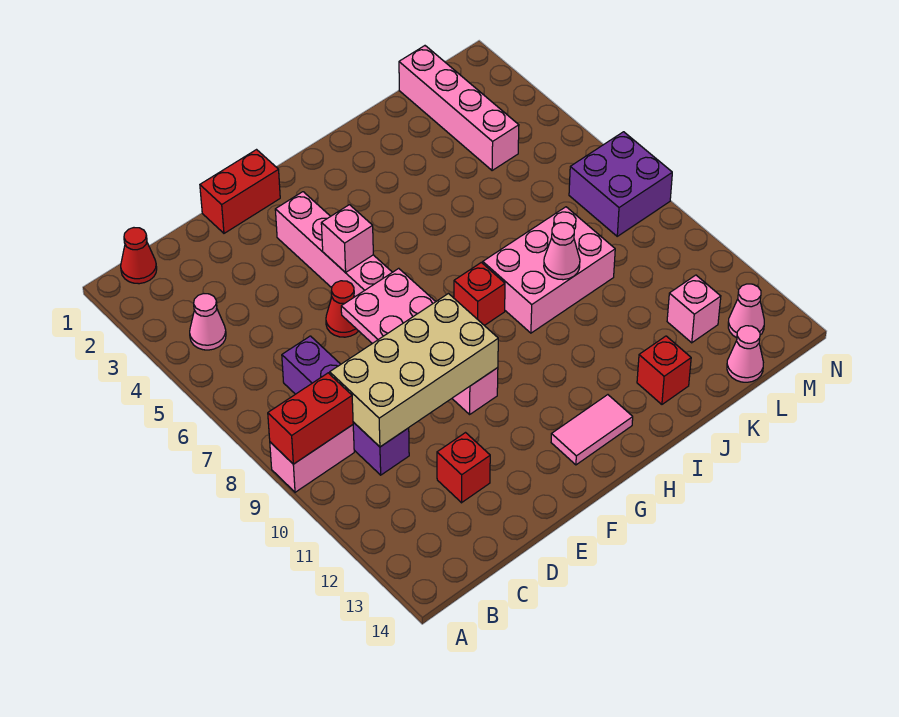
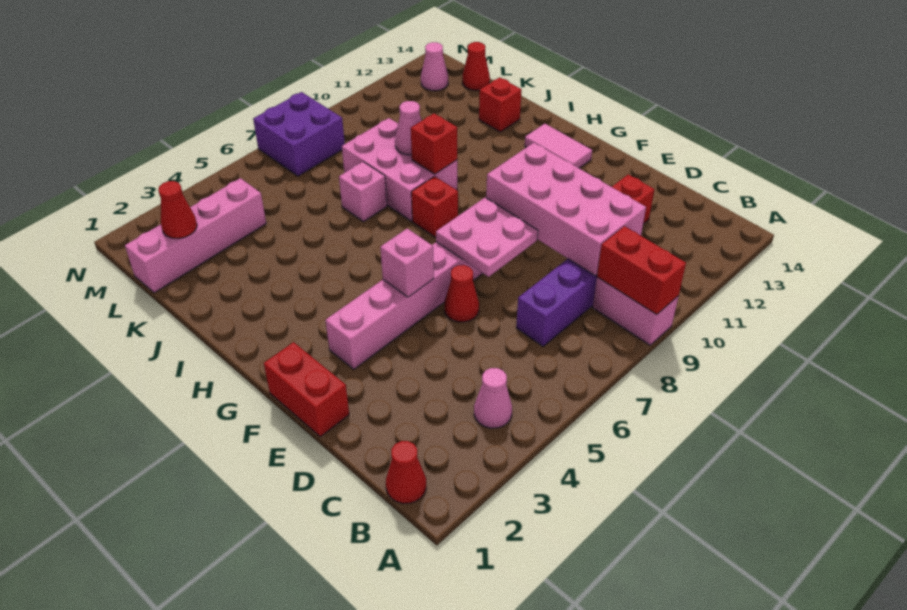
tan 2x4 brick [330,294,498,447] -> pink 2x4 brick [486,143,646,276]
none -> red 1x1 brick [411,114,457,174]
none -> red 1x1 cone [158,181,197,238]
pink 1x1 brick [667,275,721,343] -> pink 1x1 brick moved to [339,162,387,222]
pink 1x1 cone [727,326,763,382] -> red 1x1 cone [462,42,490,90]

